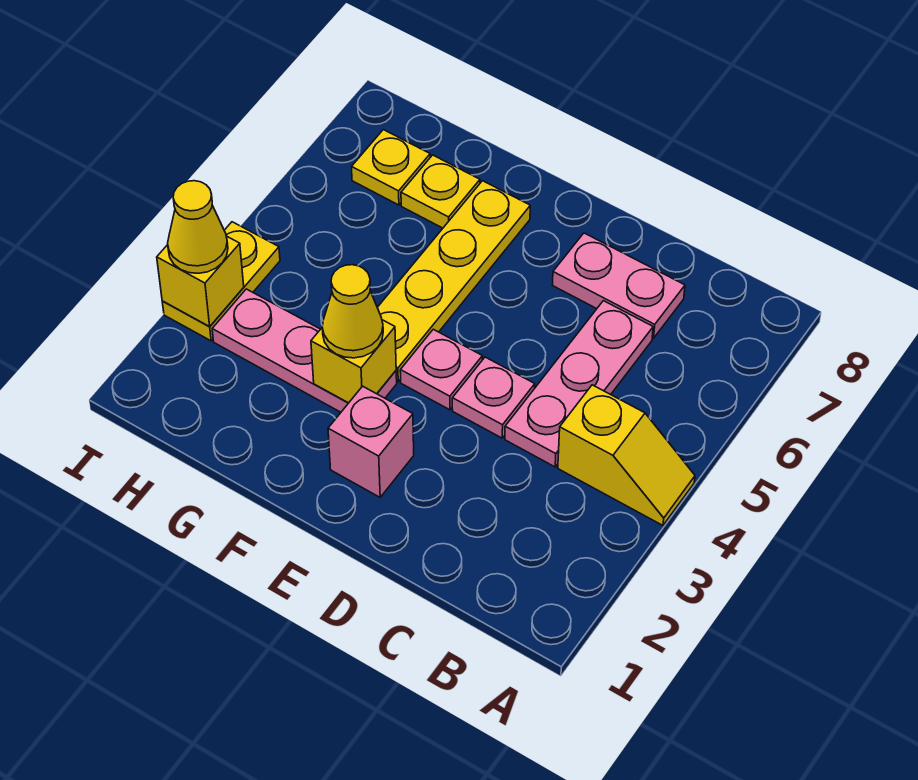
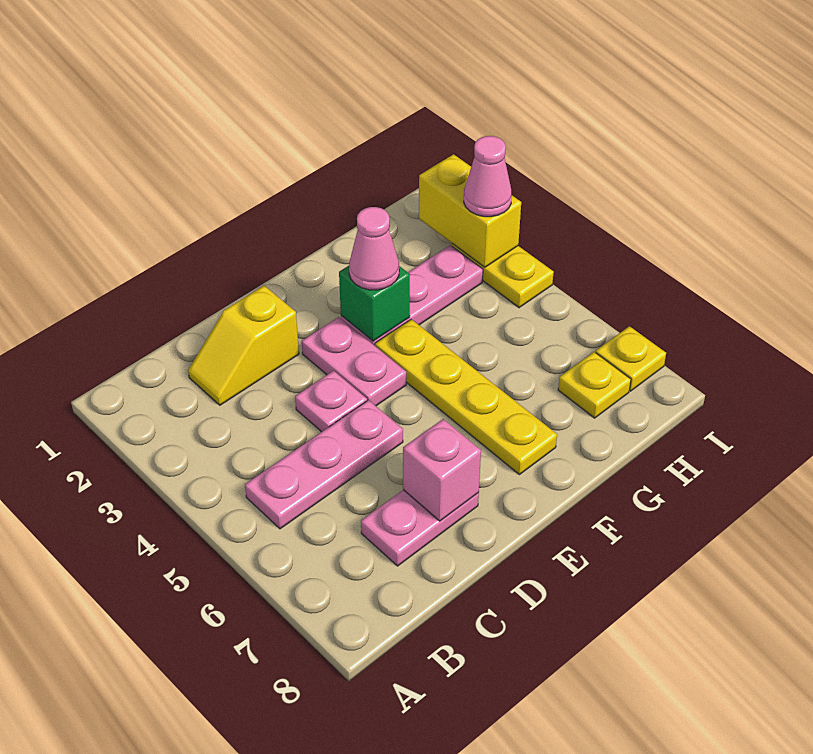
yellow 1x2 slope [558,385,695,525] -> yellow 1x2 slope moved to [188,286,299,405]
pink 1x3 plate [505,301,653,467] -> pink 1x3 plate turned to [245,400,403,529]
pink 1x1 brick [328,386,414,497] -> pink 1x1 brick moved to [403,419,481,521]
pink 1x1 plate [400,329,482,410] -> pink 1x2 plate [302,317,406,406]
yellow 1x1 brick [311,320,396,403] -> green 1x1 brick [339,266,410,341]
yellow 1x1 cone [322,265,383,358] -> pink 1x1 cone [349,207,399,290]
yellow 1x1 plate [401,155,480,228] -> yellow 1x1 plate moved to [596,326,666,391]
yellow 1x1 brick [157,236,244,326] -> yellow 1x2 brick [419,154,521,267]
yellow 1x1 cone [168,181,228,273] -> pink 1x1 cone [464,136,512,217]

